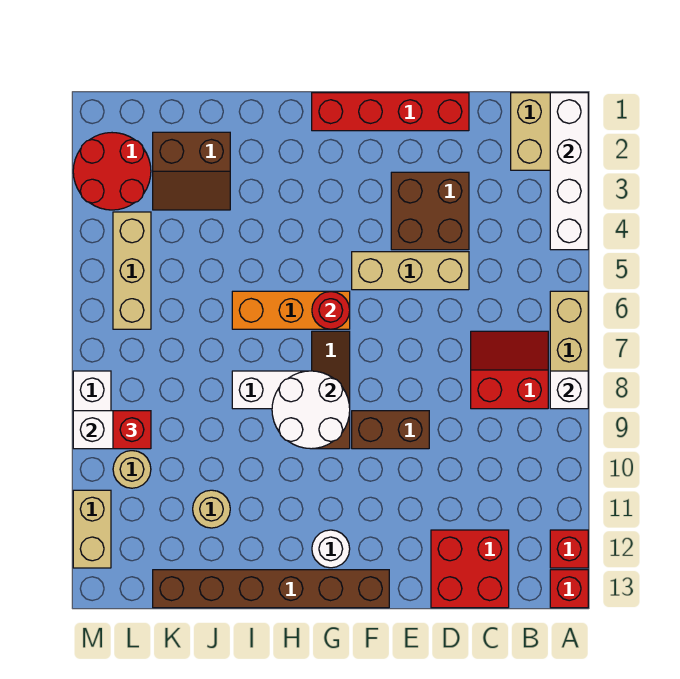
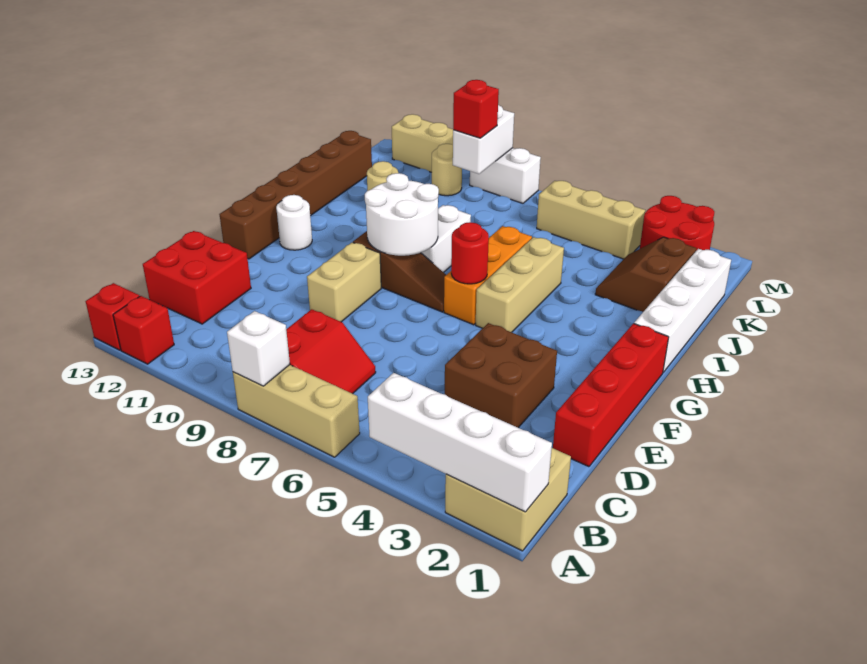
tan 1x3 brick [352,252,469,290] -> tan 1x3 brick moved to [476,237,564,332]
brown 1x2 brick [352,411,429,449] -> tan 1x2 brick [307,242,381,322]
none -> white 1x4 brick [634,249,731,372]

